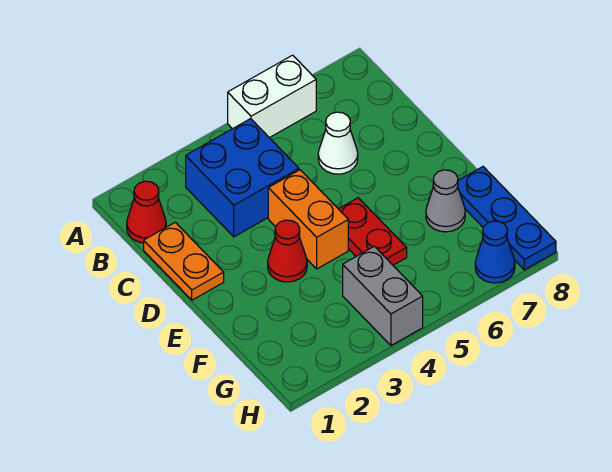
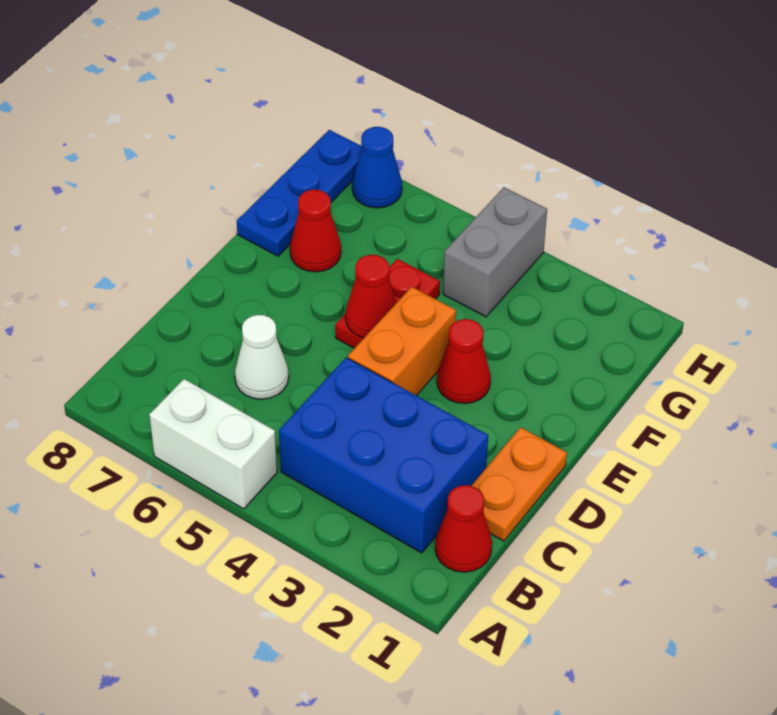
blue 2x2 brick [186,119,299,237] -> blue 2x3 brick [279,357,488,553]
none -> red 1x1 cone [346,255,396,338]
grey 1x1 cone [426,170,465,232] -> red 1x1 cone [290,190,341,272]

